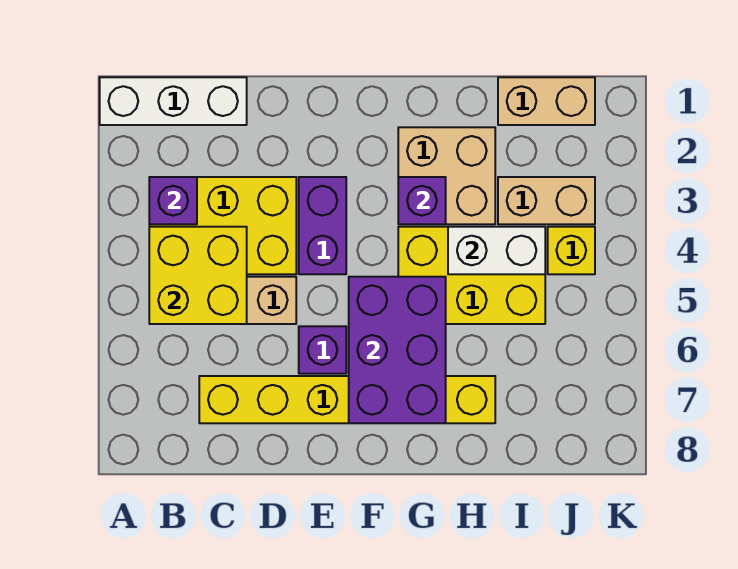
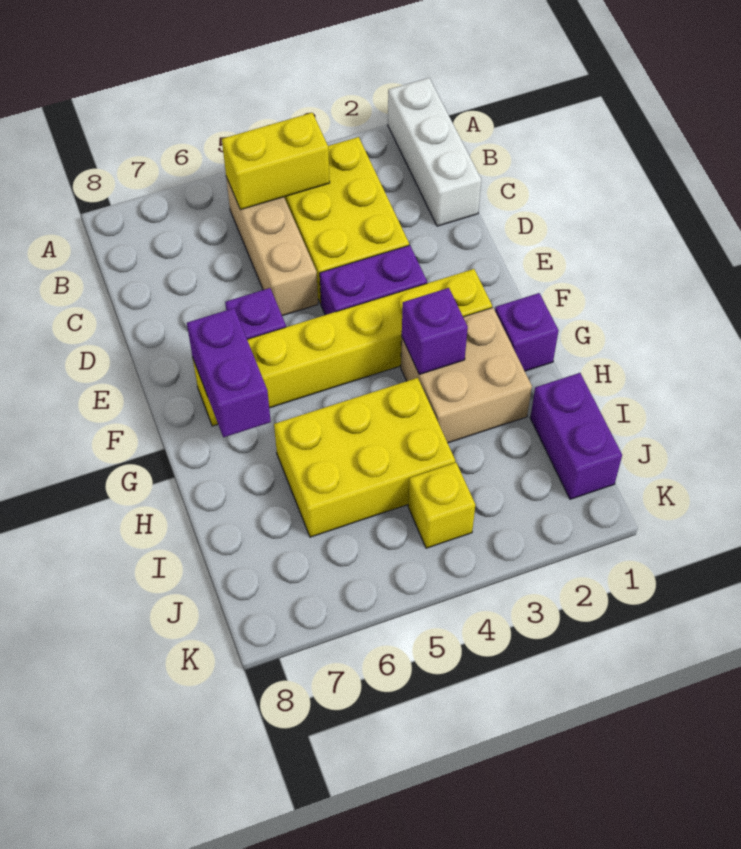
purple 1x1 brick [149,177,197,224] -> purple 1x1 brick moved to [495,293,559,371]
yellow 2x2 brick [149,227,247,324] -> yellow 1x2 brick [222,113,330,210]
yellow 1x6 brick [199,376,495,423] -> yellow 1x6 brick turned to [193,269,492,426]
purple 2x3 brick [349,277,446,423] -> purple 1x2 brick [187,308,271,437]
yellow 2x3 brick [398,227,545,324] -> yellow 2x3 brick turned to [274,378,455,537]
white 1x2 brick [448,227,545,274] -> none
tan 1x2 brick [498,77,595,125] -> purple 1x2 brick [530,373,622,499]
tan 1x2 brick [498,177,595,224] -> none

